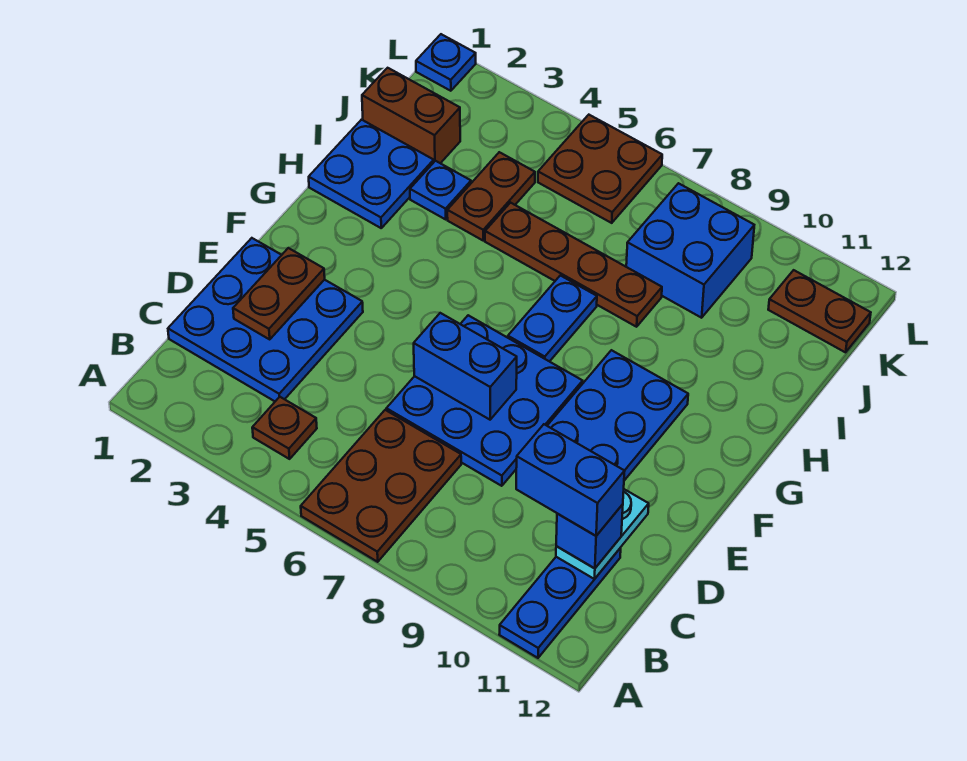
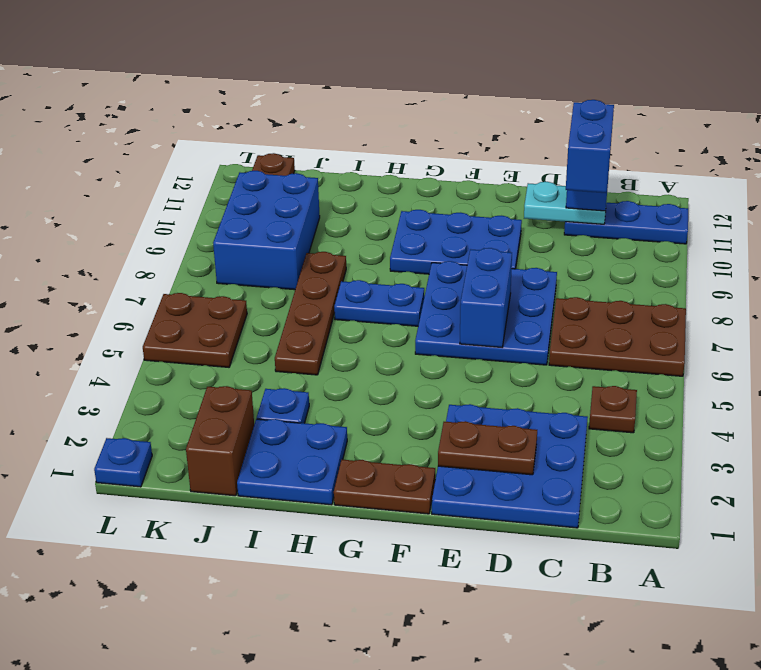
brown 1x2 plate [447,152,535,240] -> brown 1x2 plate moved to [334,460,435,514]
blue 2x2 brick [626,183,754,318] -> blue 2x3 brick [213,171,320,290]

